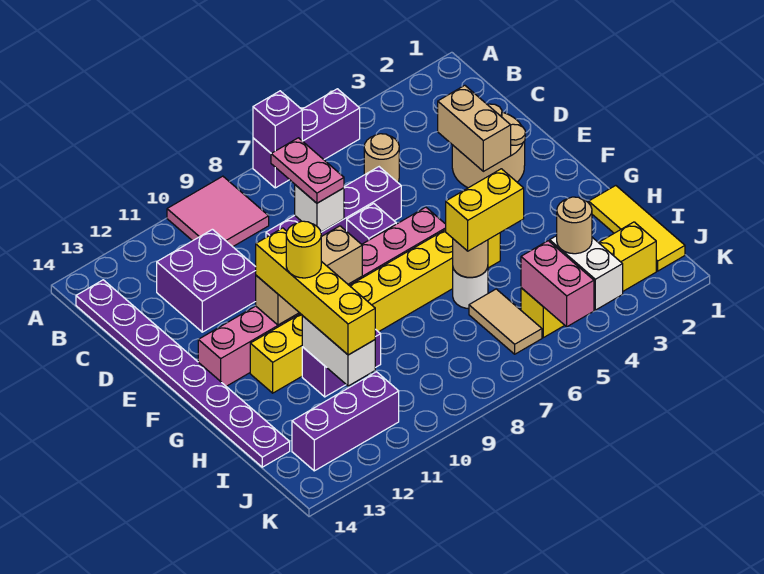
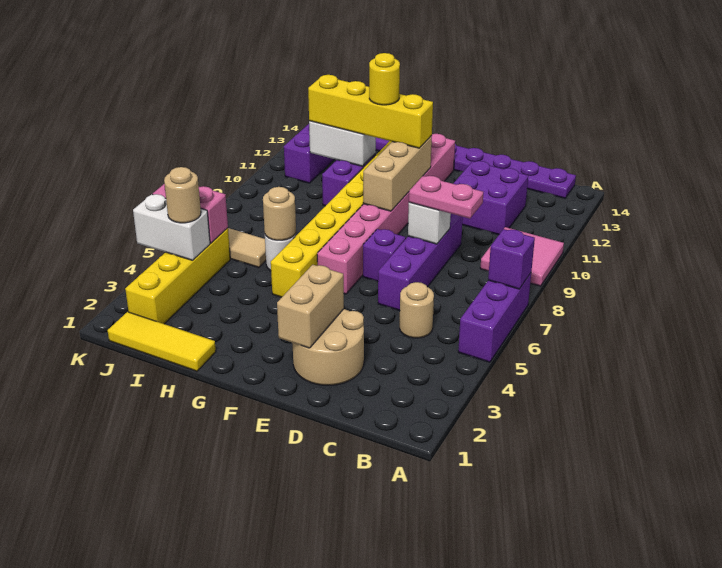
tan 1x2 brick [438,85,511,171] -> tan 1x2 brick turned to [277,265,344,348]
yellow 1x2 brick [446,169,524,251] -> none

